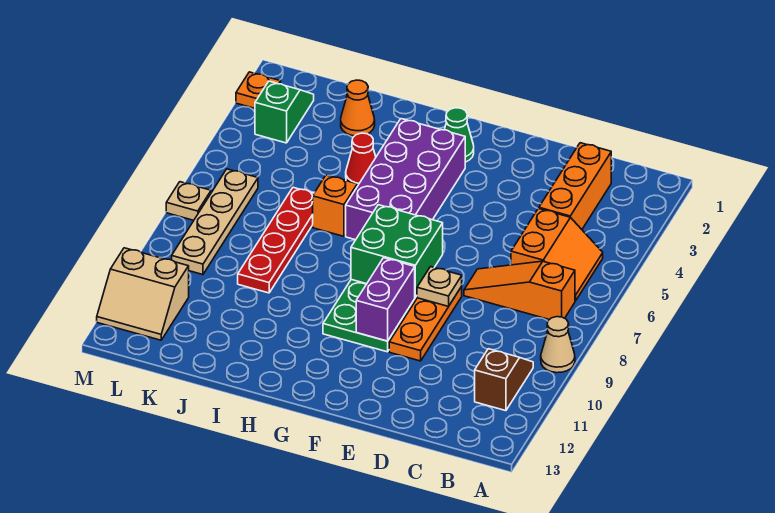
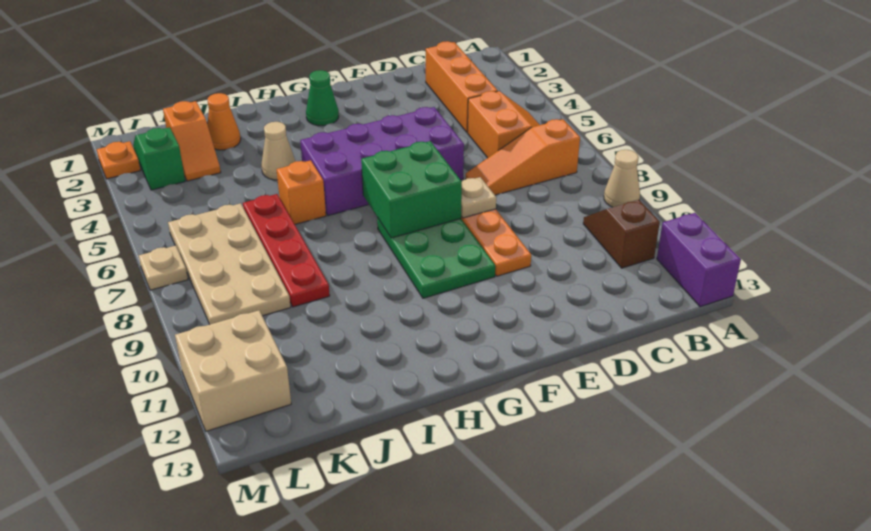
purple 1x2 brick [356,258,415,341] -> purple 1x2 brick moved to [657,213,741,307]
purple 2x4 brick [346,119,465,240] -> purple 2x4 brick turned to [300,107,464,216]
red 1x1 cone [346,133,376,186] -> tan 1x1 cone [261,122,296,180]
none -> orange 1x2 slope [163,101,221,181]
tan 1x4 plate [172,169,258,275] -> tan 2x4 plate [168,203,291,324]
tan 2x2 slope [97,248,189,340] -> tan 2x2 brick [175,310,291,431]

